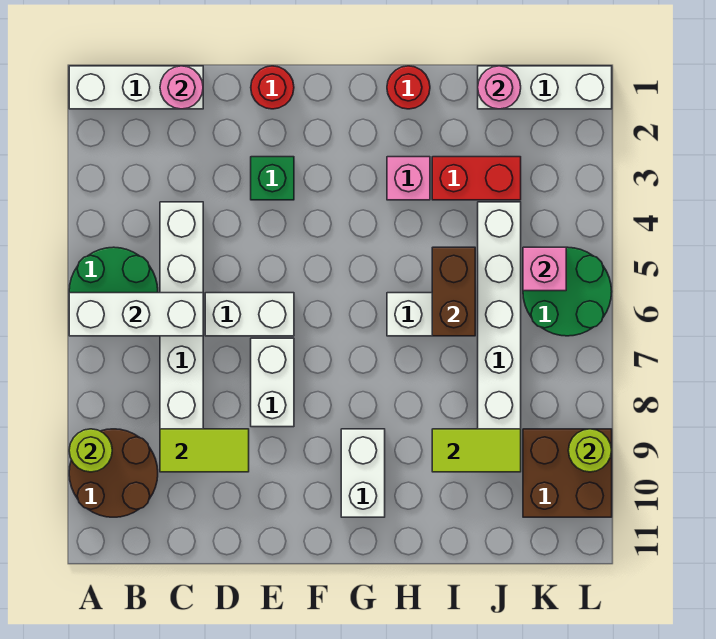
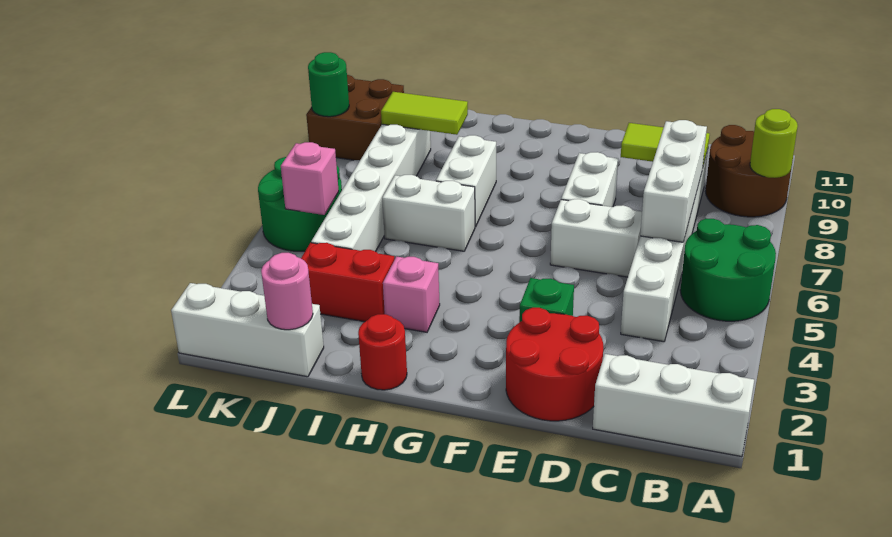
white 1x3 brick [69,293,203,336] -> white 1x3 brick turned to [640,120,707,242]
pink 1x1 round brick [160,66,203,109] -> none
red 1x1 round brick [251,66,294,109] -> red 2x2 round brick [506,308,603,421]
white 1x2 brick [341,429,385,517] -> white 1x2 brick moved to [436,135,496,227]
brown 1x2 brick [432,247,475,336] -> none
lime 1x1 round brick [568,429,612,472] -> green 1x1 round brick [308,52,349,117]

